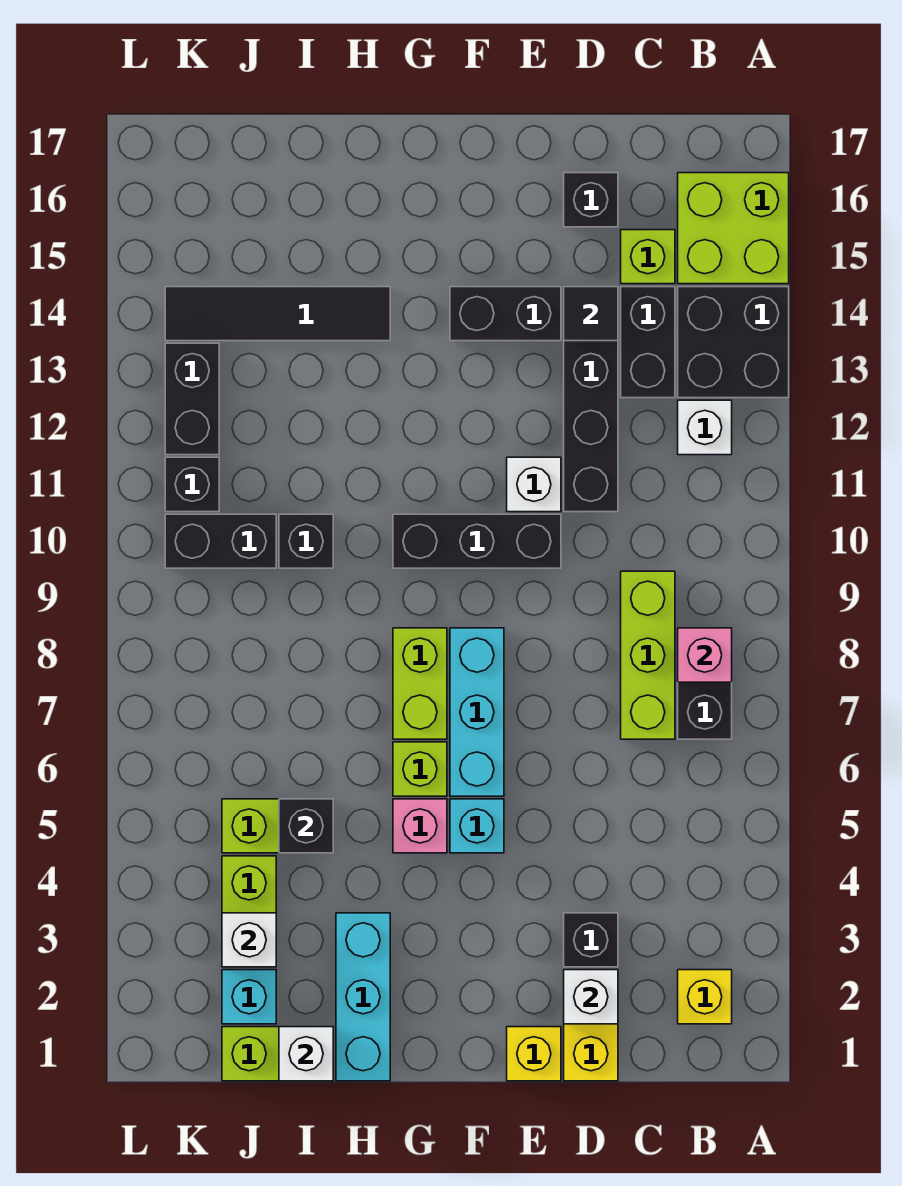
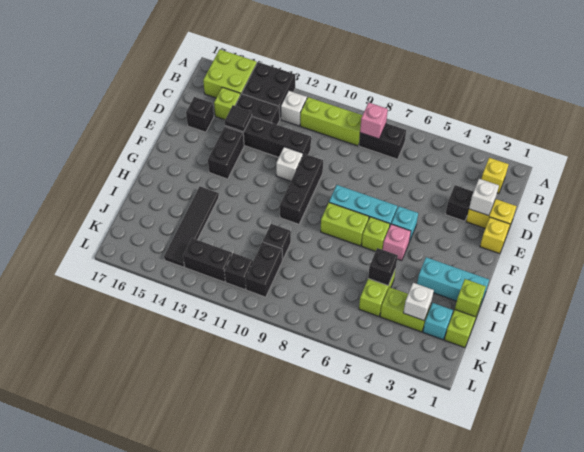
lime 1x3 brick [621,571,675,739] -> lime 1x3 brick moved to [300,97,363,146]
white 1x1 brick [279,1027,333,1081] -> lime 1x1 brick [455,279,486,317]

